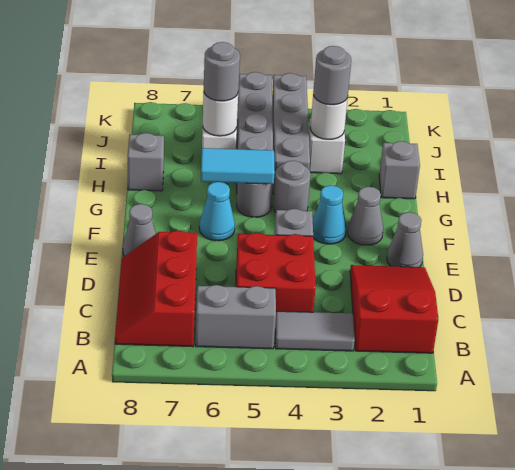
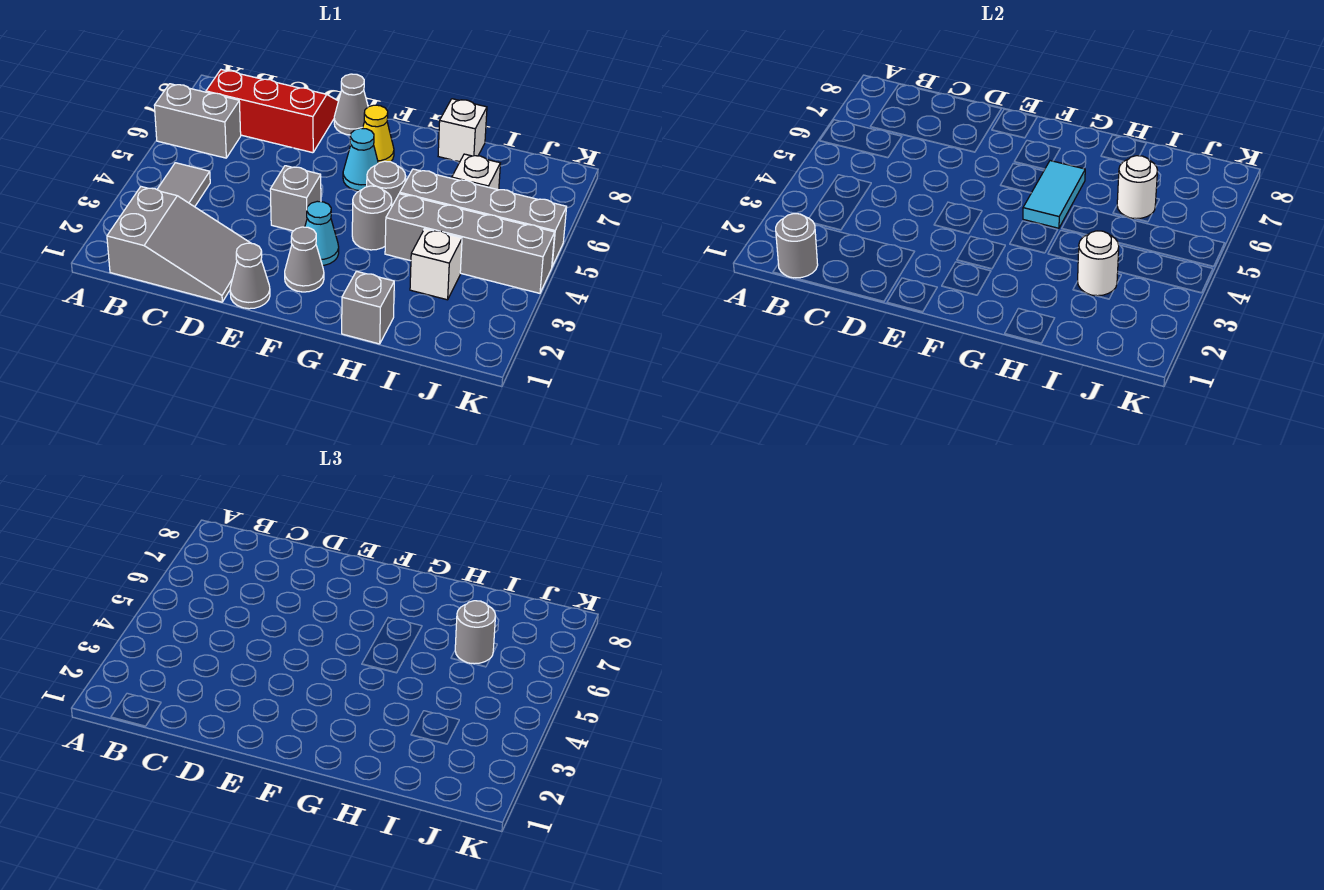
red 2x3 slope [350,265,438,353] -> grey 2x3 slope [107,187,250,302]
grey 1x2 brick [196,285,276,349] -> grey 1x2 brick turned to [154,84,241,158]
red 2x2 brick [236,233,316,312] -> none
none -> yellow 1x1 cone [363,105,394,163]
grey 1x1 brick [128,133,164,191] -> white 1x1 brick [438,99,487,162]
grey 1x1 round brick [313,46,351,105] -> grey 1x1 round brick moved to [776,214,818,278]

